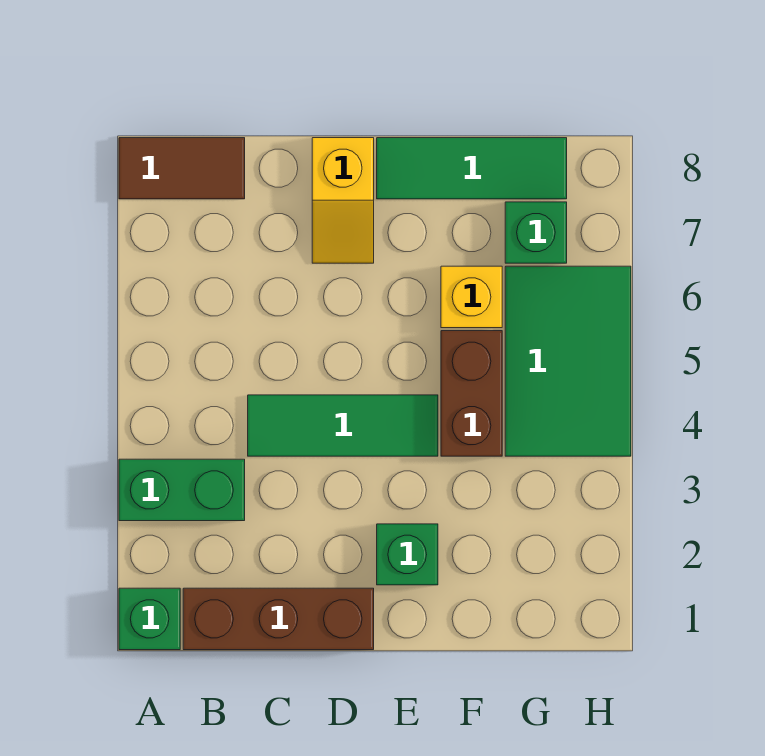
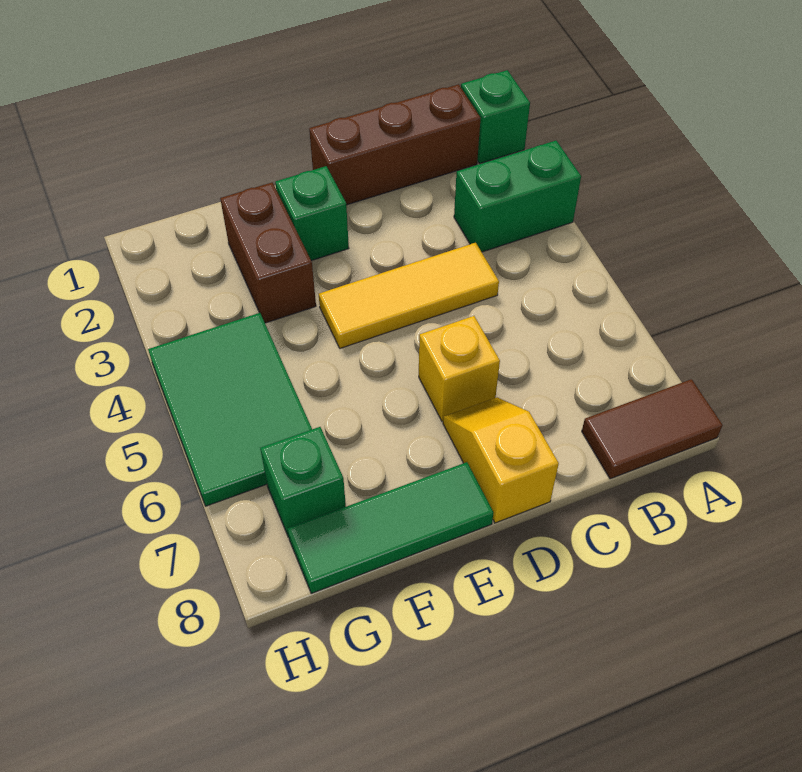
green 1x3 tile [248,395,438,456] -> yellow 1x3 tile [319,243,499,348]
brown 1x2 brick [441,331,502,456] -> brown 1x2 brick moved to [220,182,316,323]
yellow 1x1 brick [441,266,502,328] -> yellow 1x1 brick moved to [419,316,500,421]

